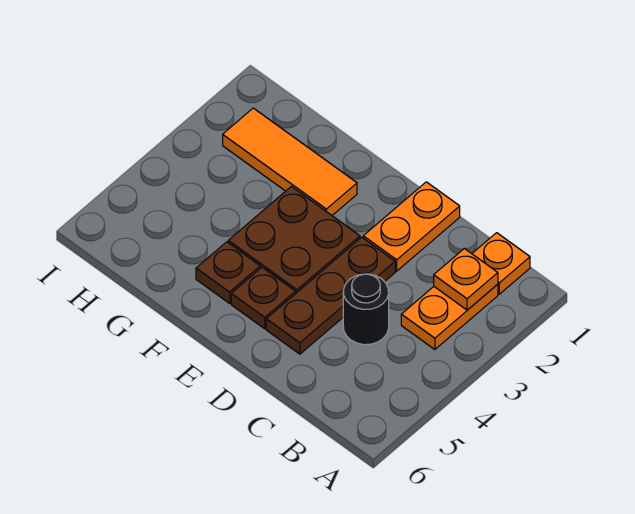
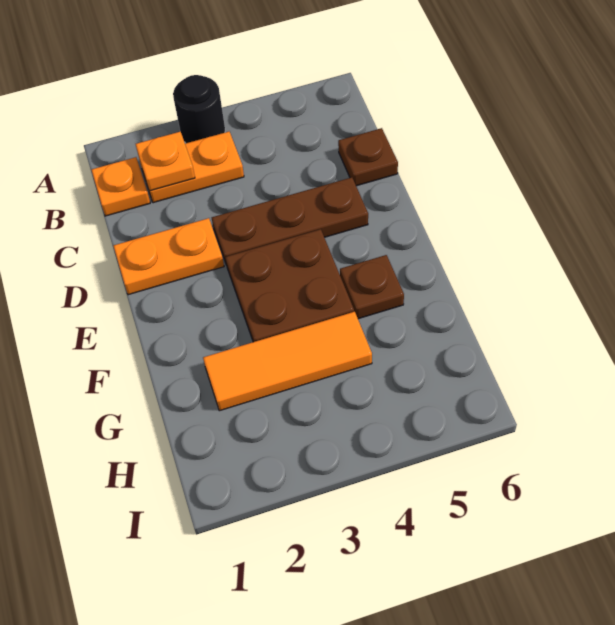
black 1x1 round brick [343,274,389,345] -> black 1x1 round brick moved to [173,75,225,143]
brown 1x1 plate [231,267,295,329] -> brown 1x1 plate moved to [338,128,398,186]
orange 1x3 tile [223,108,357,215] -> orange 1x3 tile turned to [203,312,372,411]

